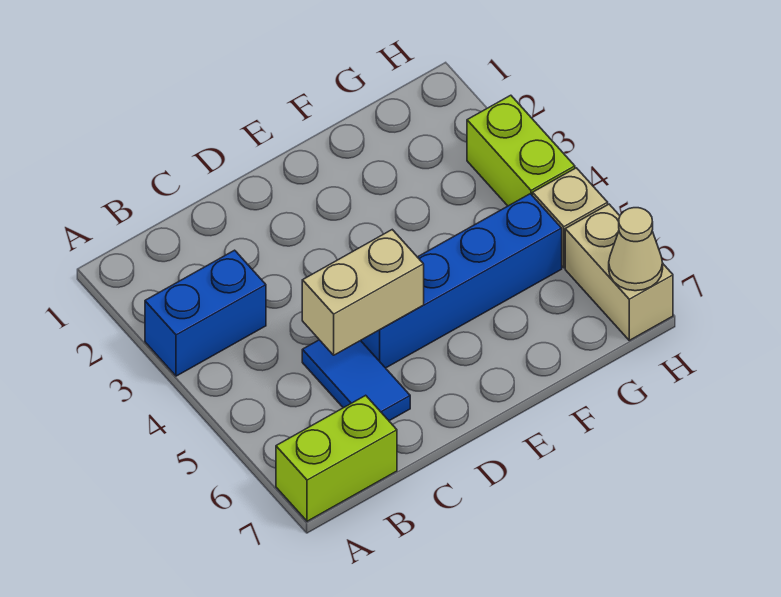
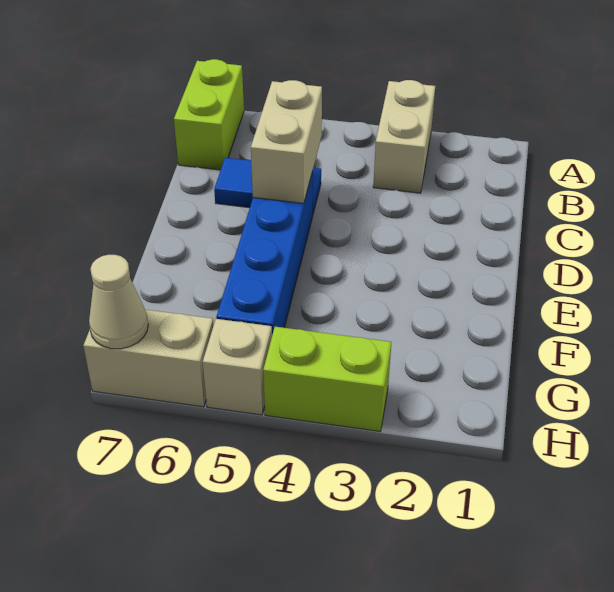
blue 1x2 brick [145,250,266,376] -> tan 1x2 brick [373,80,435,193]

